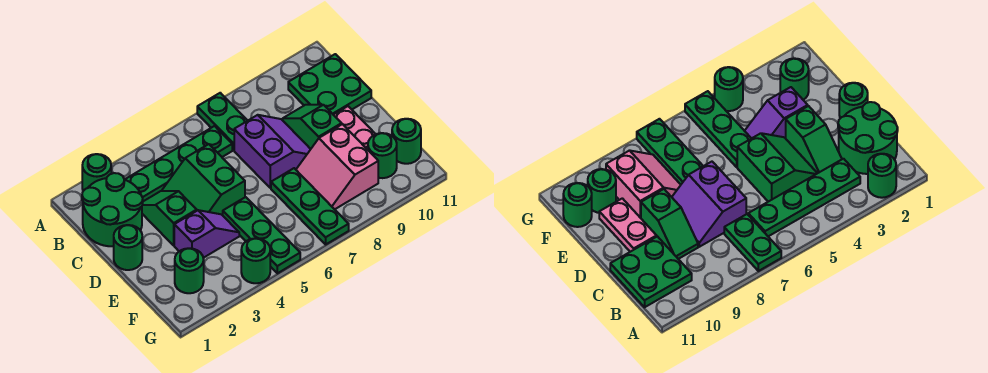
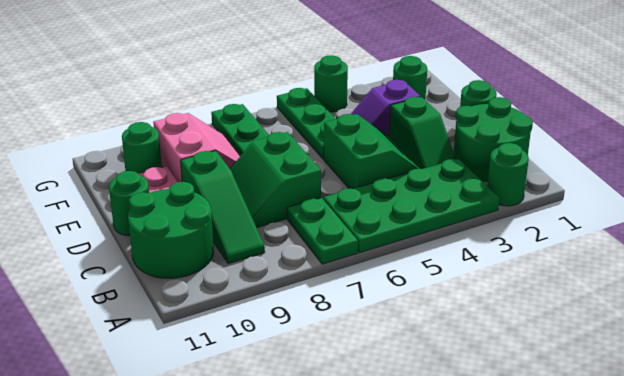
green 1x4 plate [125,126,232,201] -> green 2x4 plate [323,159,500,253]
green 2x2 plate [288,54,371,115] -> green 2x2 round brick [128,182,214,278]
purple 2x2 slope [234,115,311,188] -> green 2x2 slope [230,132,321,228]
green 1x2 slope [283,105,342,149] -> green 1x3 slope [181,151,265,264]
green 1x1 round brick [392,119,421,164] -> green 1x1 round brick moved to [109,171,149,236]

